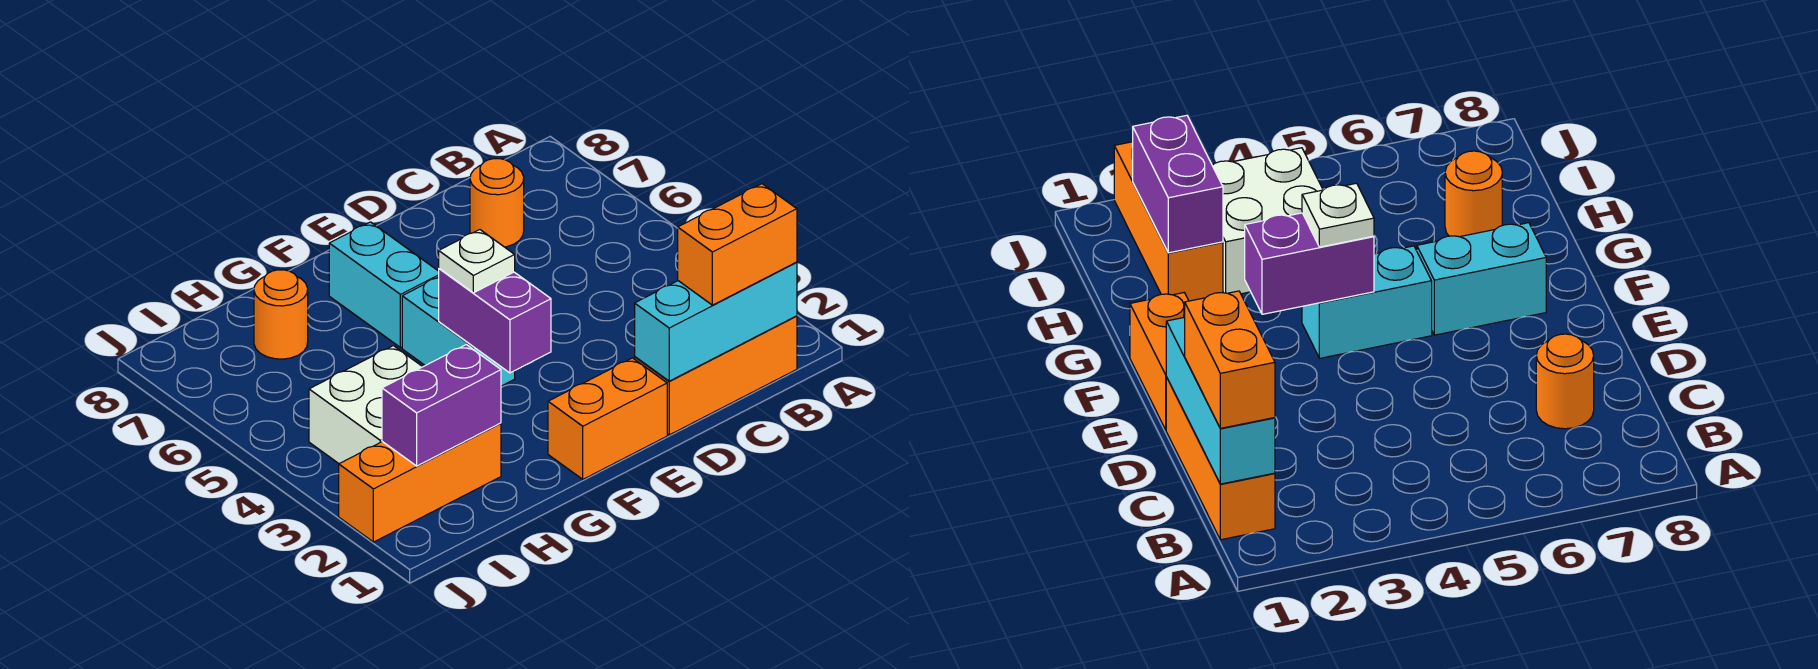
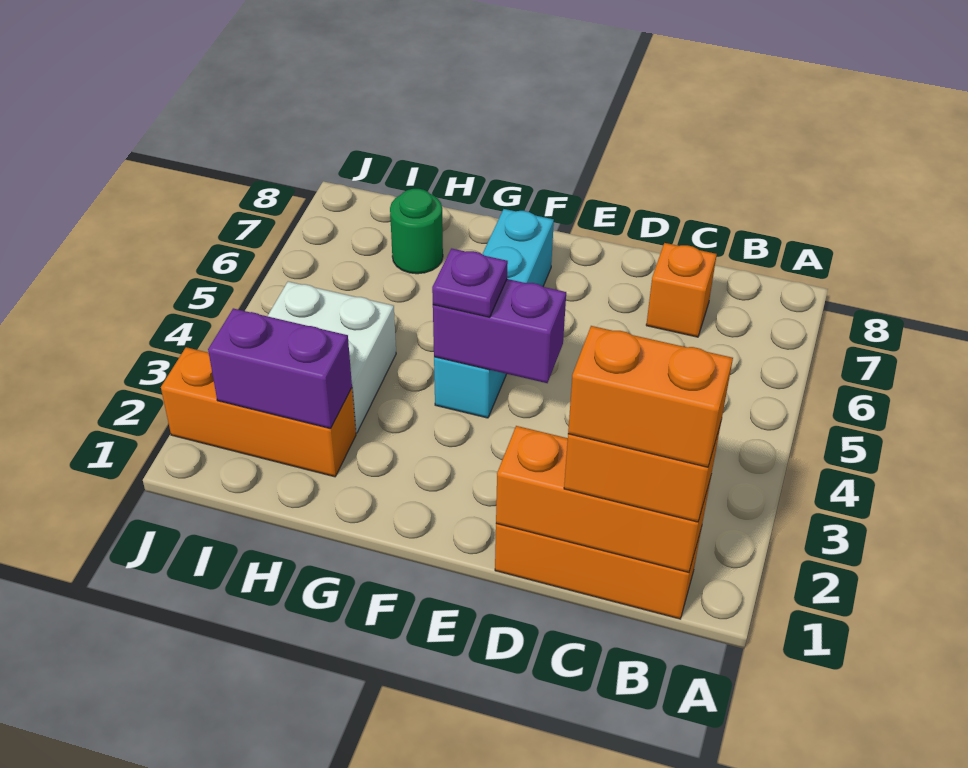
cyan 1x3 brick [635,262,797,381] -> orange 1x3 brick [496,426,711,572]
orange 1x1 round brick [470,159,524,247] -> orange 1x1 brick [646,243,717,337]
orange 1x2 brick [548,358,667,479] -> orange 1x2 brick moved to [568,326,733,467]
purple 1x2 brick [439,268,551,373] -> purple 1x2 brick turned to [433,279,566,383]
white 1x1 plate [439,230,515,293] -> purple 1x1 plate [432,249,508,317]
orange 1x1 round brick [254,270,308,359] -> green 1x1 round brick [390,189,443,274]

